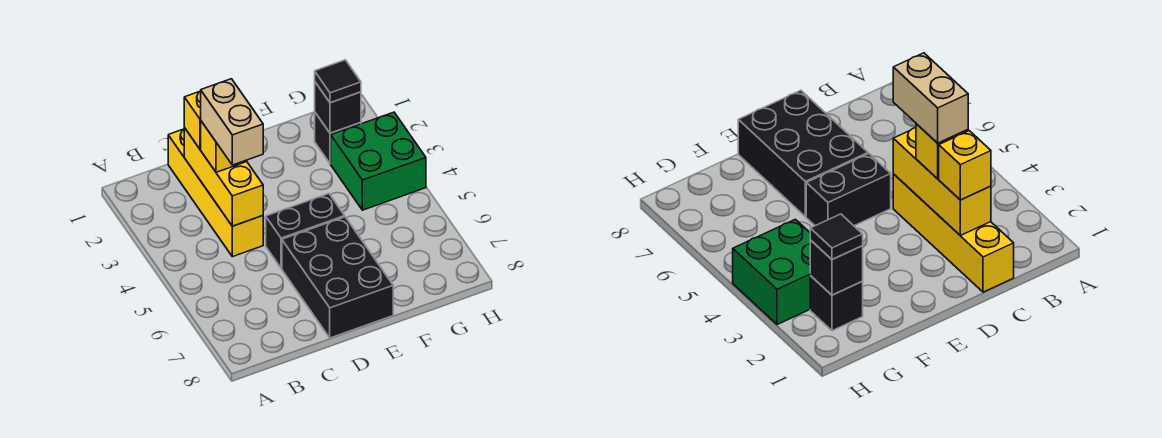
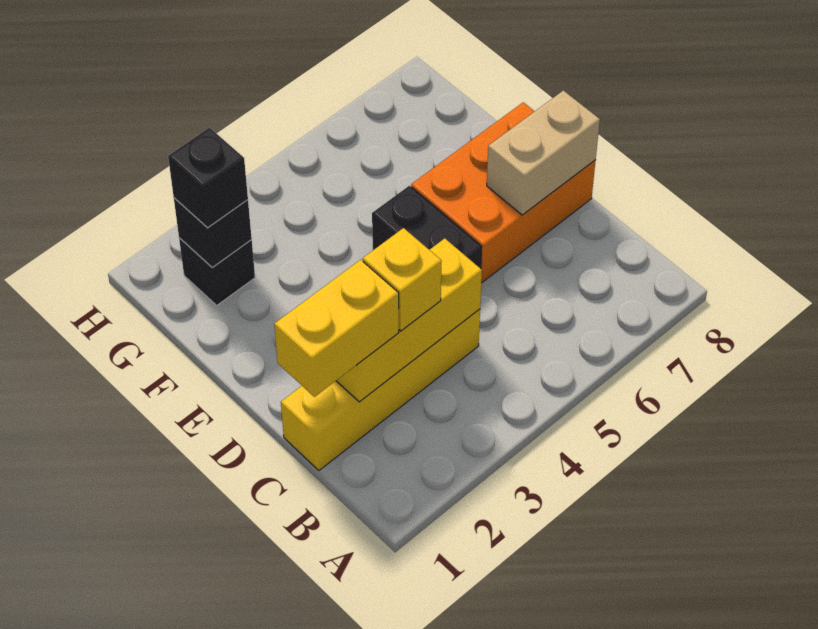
yellow 1x1 brick [184,91,201,149] -> yellow 1x2 brick [274,260,399,397]
tan 1x2 brick [201,79,263,165] -> tan 1x2 brick moved to [487,91,600,215]
black 2x3 brick [282,217,393,338] -> orange 2x3 brick [411,102,596,283]
black 1x1 tile [315,60,361,103] -> black 1x1 brick [168,127,248,228]
green 2x2 brick [331,112,426,210] -> none

